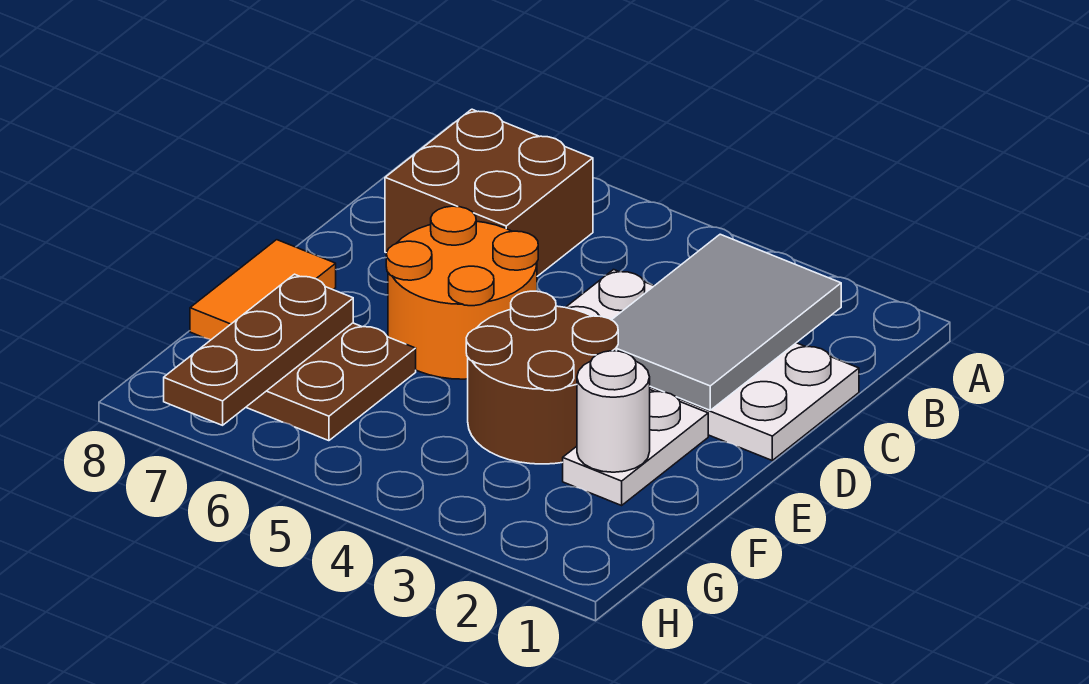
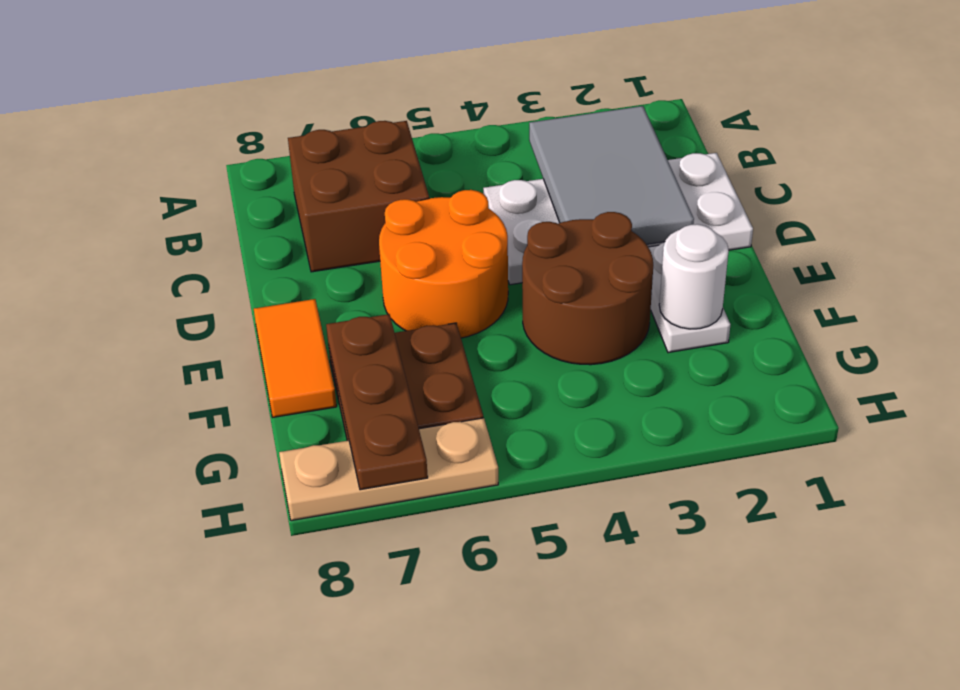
none -> tan 1x3 plate [279,418,498,521]

